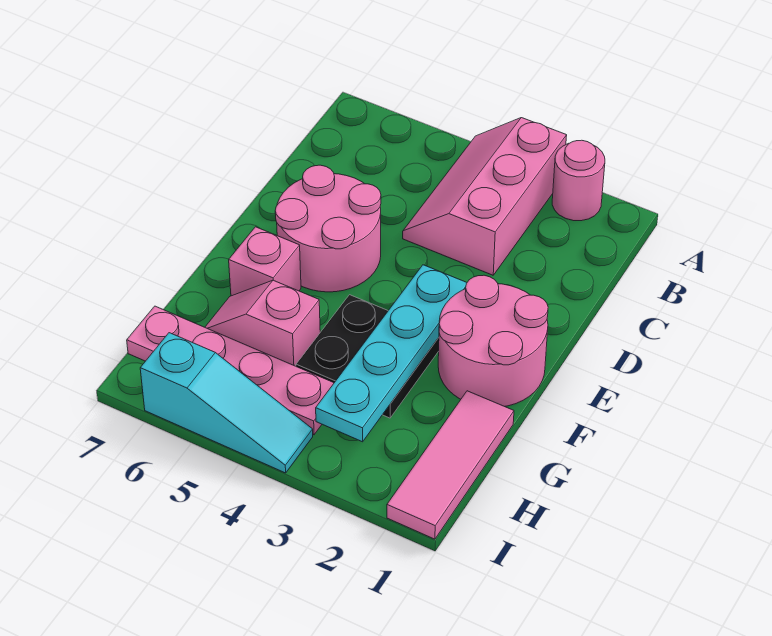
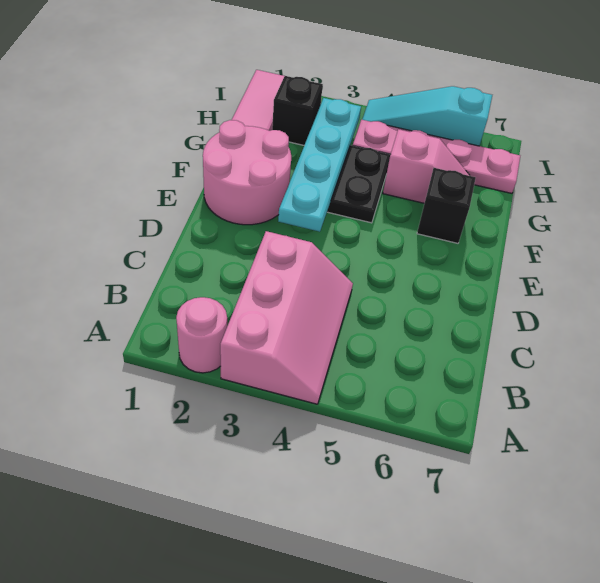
pink 2x2 round brick [275,165,381,292] -> none
pink 1x1 brick [229,227,301,296] -> black 1x1 brick [417,168,476,243]
none -> black 1x1 brick [272,76,323,145]

